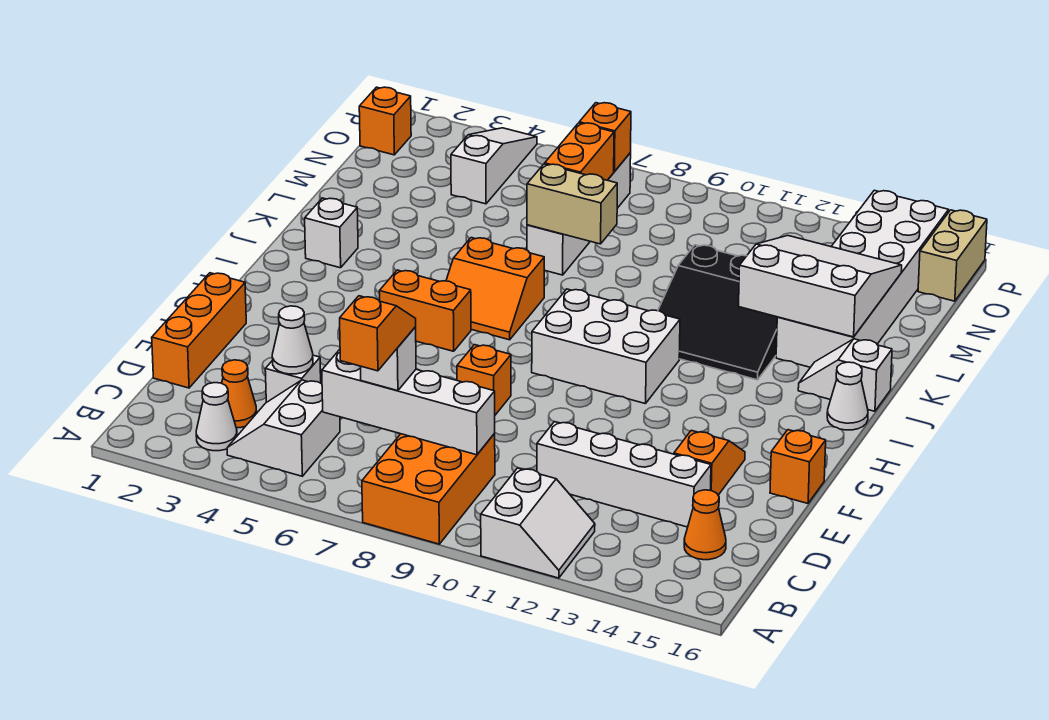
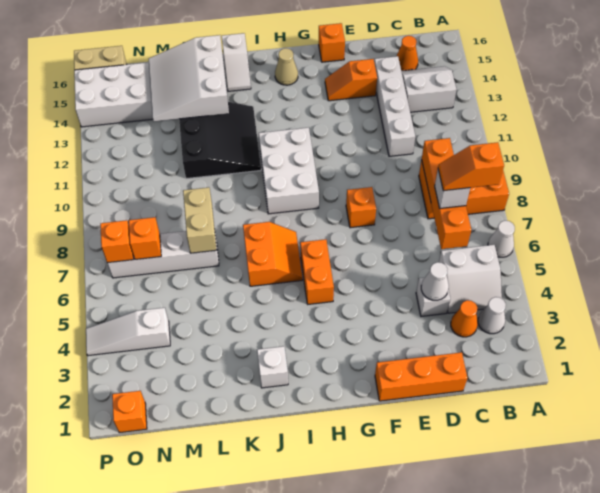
white 2x2 slope [481,468,595,578] -> white 2x2 slope moved to [401,66,456,112]
white 1x4 brick [322,350,495,455] -> orange 1x4 brick [421,138,471,249]
none -> tan 1x1 cone [275,48,298,85]
white 1x1 cone [827,362,868,430] -> white 1x1 cone moved to [488,221,515,257]
orange 1x2 brick [545,123,614,180] -> orange 1x1 brick [129,217,161,259]

